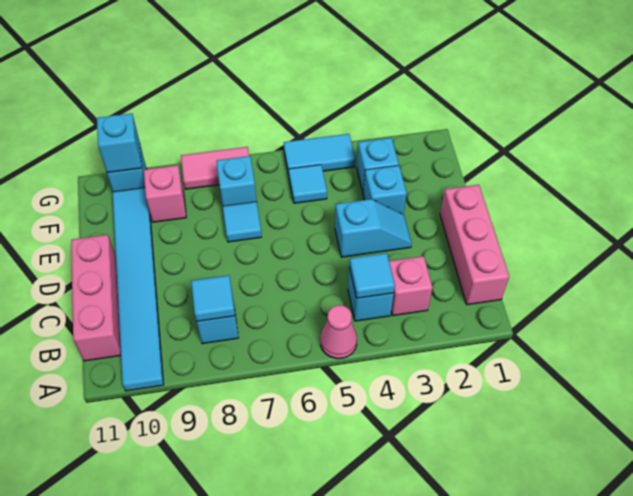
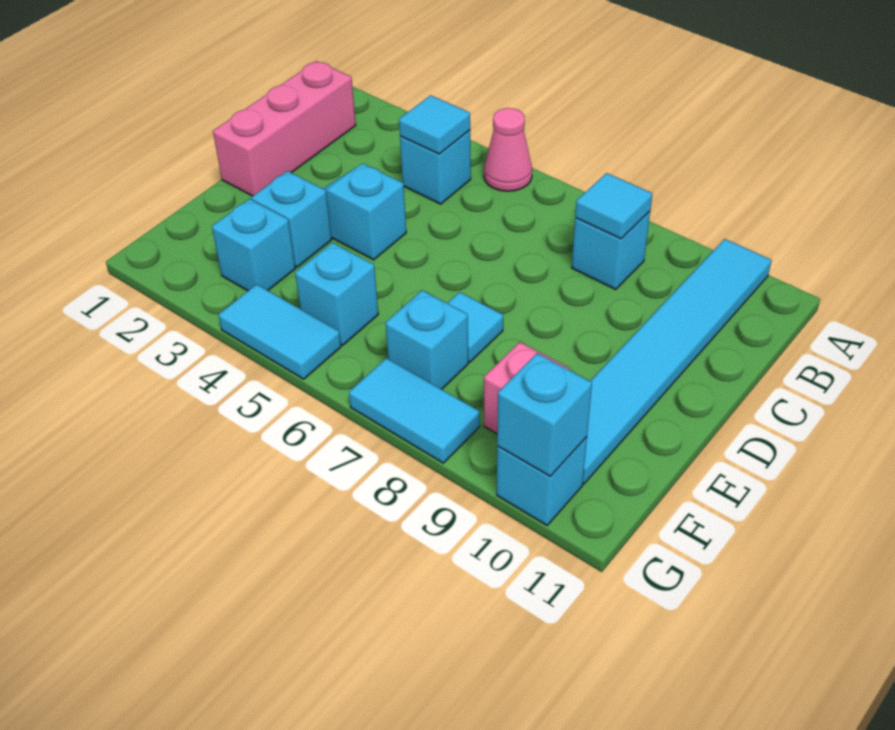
pink 1x1 brick [389,256,433,316] -> none
pink 1x3 brick [71,235,121,361] -> none
cyan 1x1 tile [289,165,327,203] -> cyan 1x1 brick [295,243,378,345]
pink 1x2 tile [181,147,249,189] -> cyan 1x2 tile [349,358,480,463]

